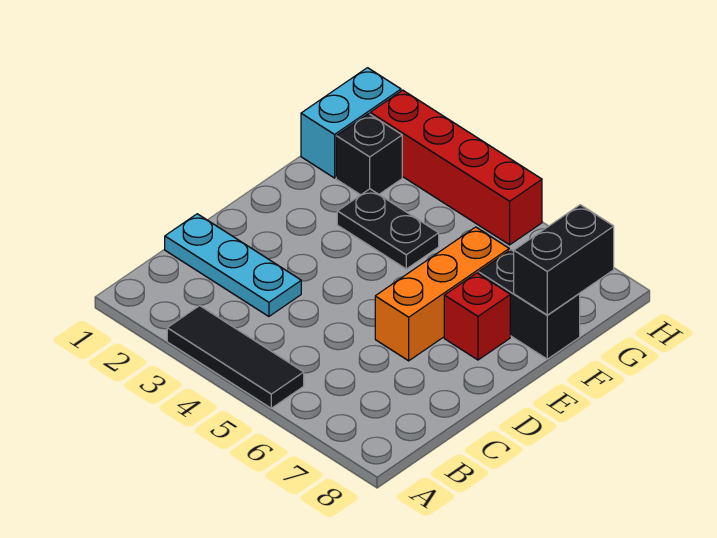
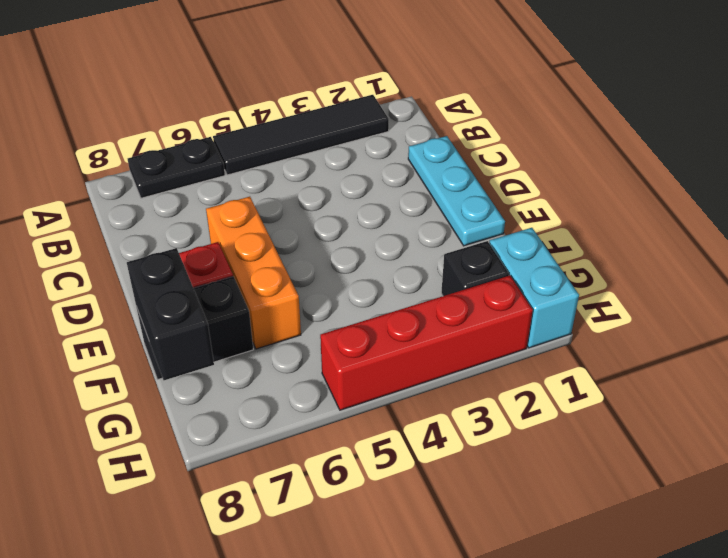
black 1x3 tile [167,306,304,408] -> black 1x4 tile [213,95,389,175]
cyan 1x3 plate [165,214,301,316] -> cyan 1x3 plate turned to [408,136,505,246]
black 1x2 plate [337,189,439,269] -> black 1x2 plate moved to [128,137,225,198]

